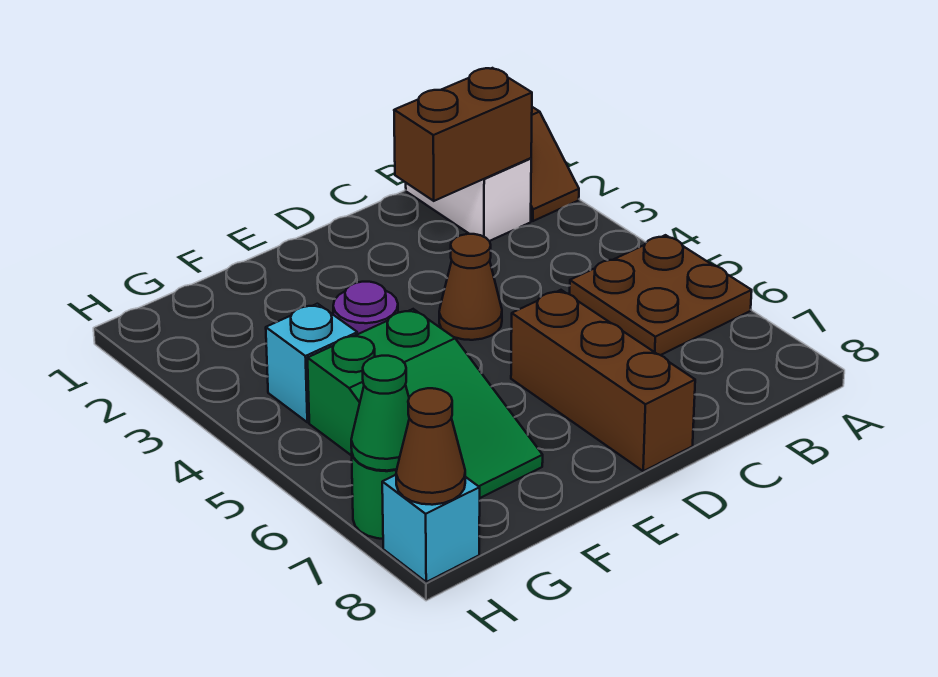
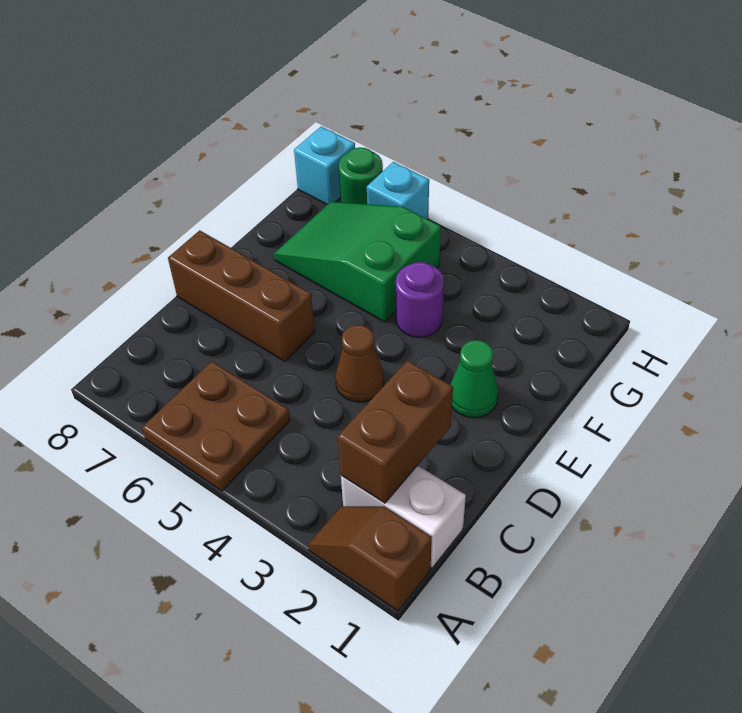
cyan 1x1 brick [266,304,358,422] -> cyan 1x1 brick moved to [367,162,429,219]
green 1x1 cone [351,356,409,471] -> green 1x1 cone moved to [450,340,498,418]
brown 1x1 cone [396,388,465,505] -> none

